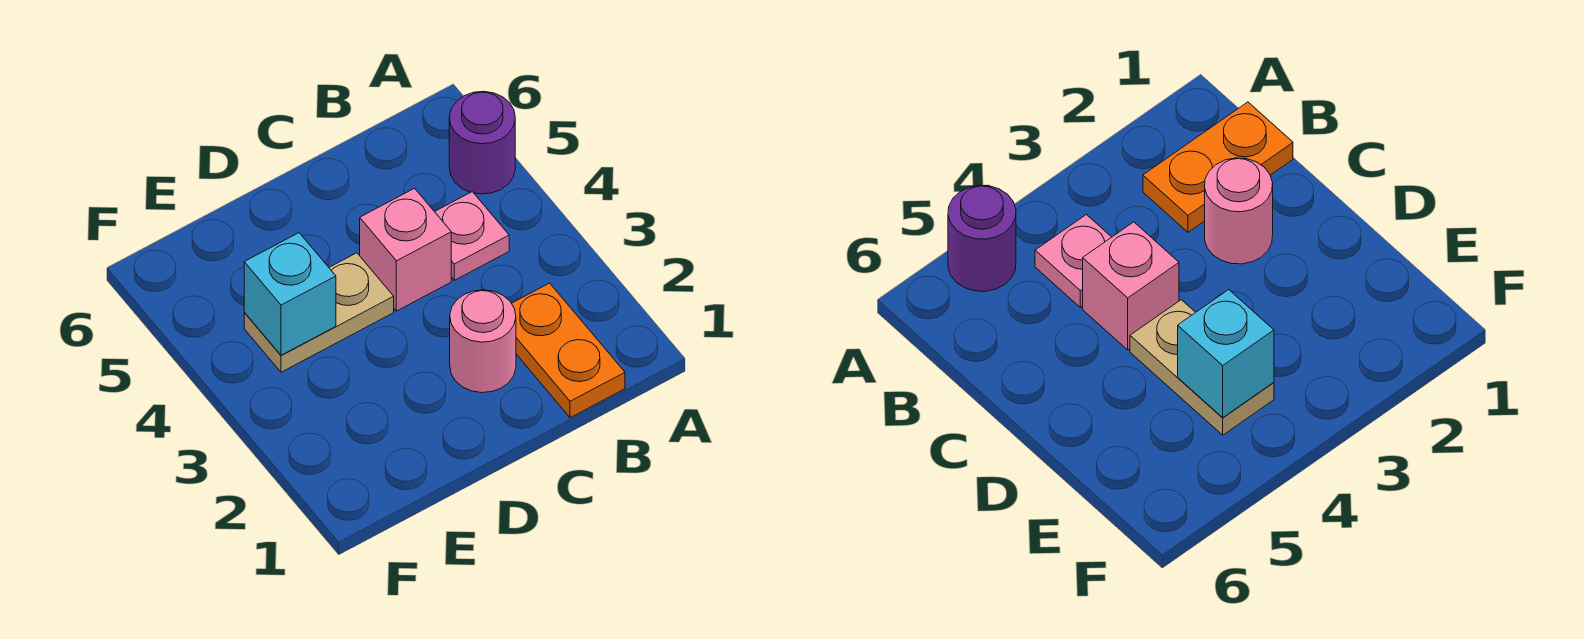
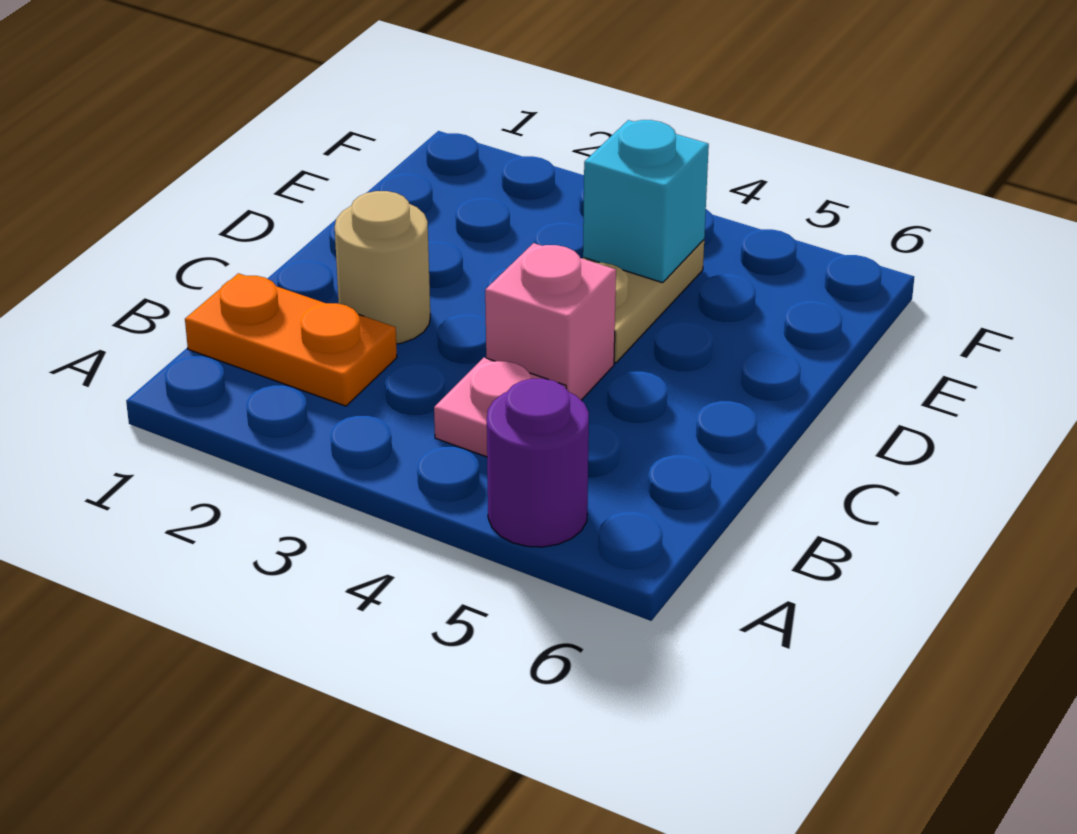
pink 1x1 round brick [450,290,516,393] -> tan 1x1 round brick [335,191,430,344]

